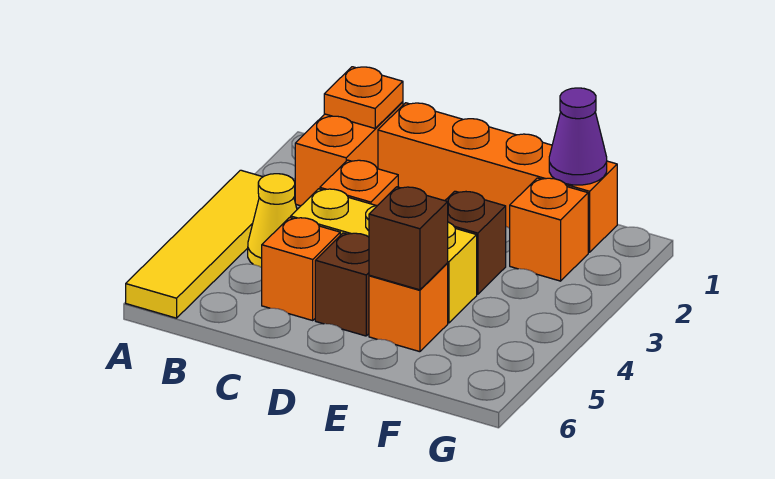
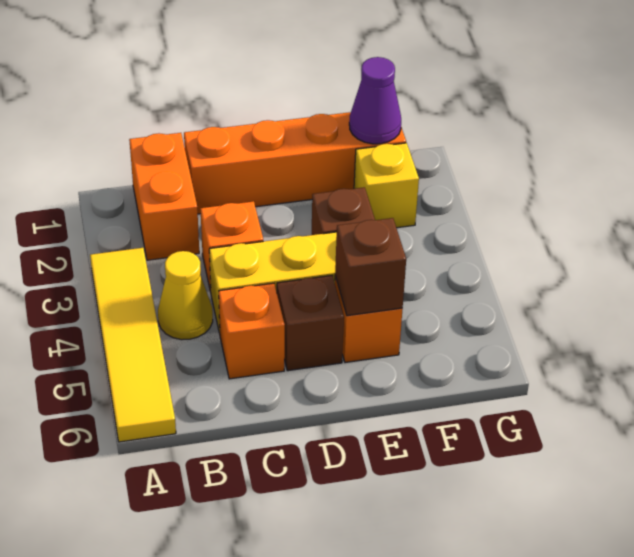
orange 1x1 plate [324,67,403,128] -> none
orange 1x1 brick [510,178,588,281] -> yellow 1x1 brick [354,143,419,228]

